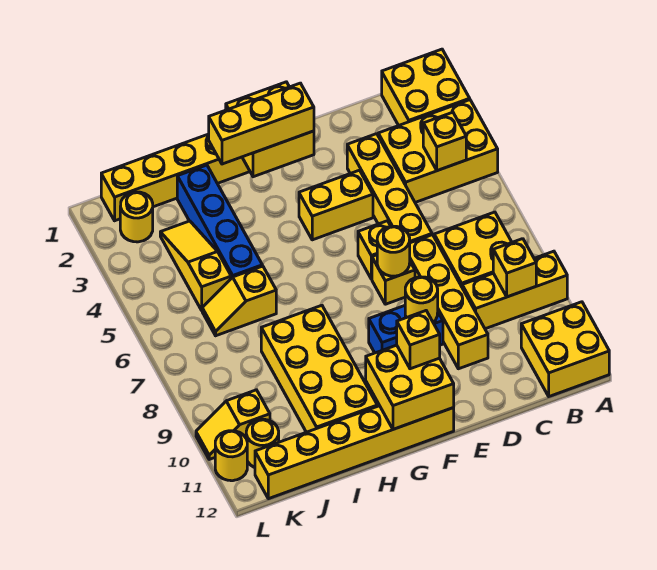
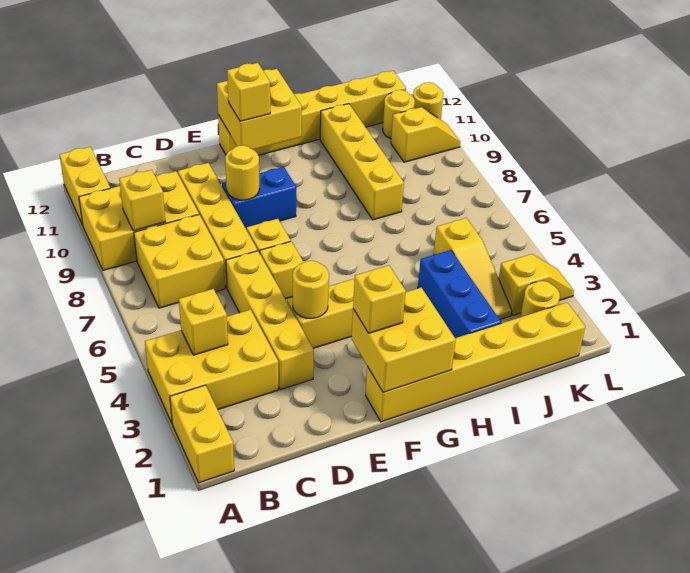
yellow 2x2 brick [382,49,470,126] -> yellow 1x2 brick [170,385,234,483]
yellow 1x3 brick [462,251,567,329] -> yellow 2x3 brick [79,171,199,270]
yellow 2x2 brick [521,302,609,396] -> yellow 1x2 brick [60,147,110,224]
yellow 1x1 round brick [377,226,410,276] -> yellow 1x1 round brick moved to [293,261,329,318]
yellow 1x3 brick [209,83,314,164] -> yellow 1x1 brick [353,265,406,333]
yellow 2x4 brick [261,305,377,432] -> yellow 1x4 brick [320,104,404,220]
blue 1x4 brick [177,165,262,278] -> blue 1x3 brick [418,250,501,338]
yellow 1x2 slope [202,266,276,336] -> yellow 1x2 slope moved to [499,254,574,315]

